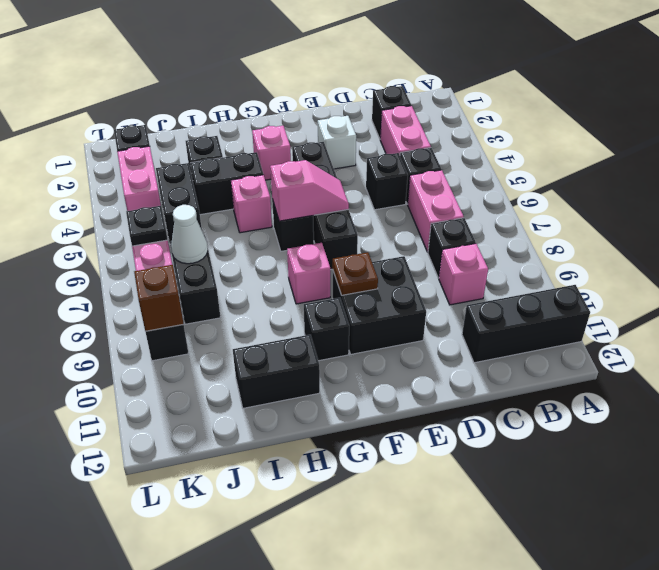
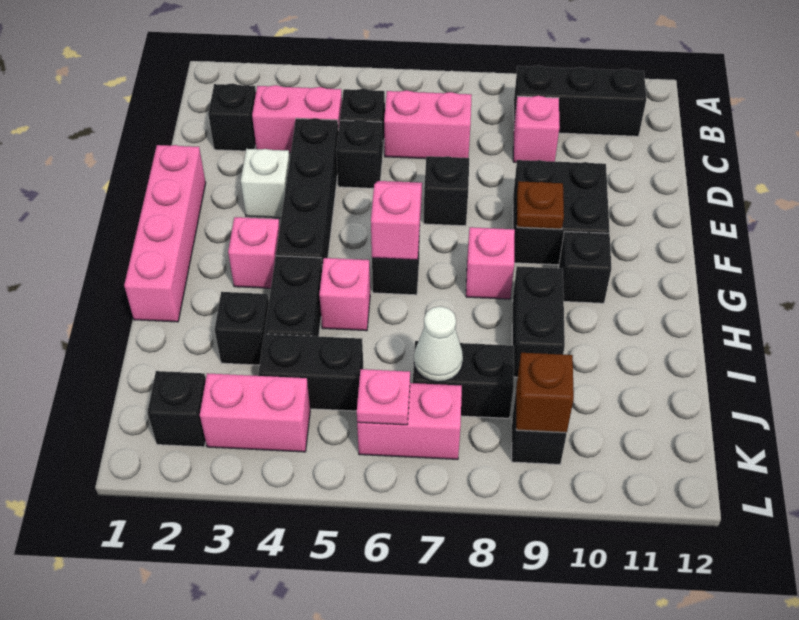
black 1x3 brick [462,285,590,363] -> black 1x3 brick turned to [514,65,646,136]
black 1x1 brick [428,218,476,278] -> black 1x1 brick moved to [424,156,469,226]
none -> pink 1x4 brick [124,145,206,322]
black 1x4 brick [292,142,358,270] -> black 1x4 brick turned to [276,118,338,267]
black 1x2 brick [233,335,320,408] -> black 1x2 brick moved to [512,266,565,377]
black 1x1 plate [126,206,168,246] -> pink 1x1 plate [357,369,410,425]

